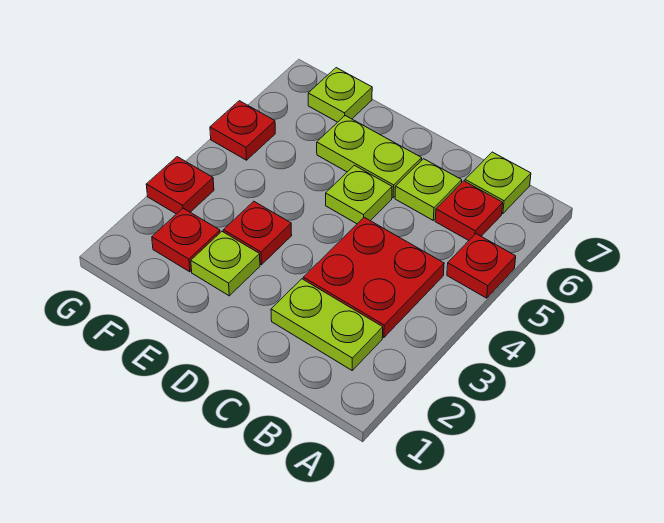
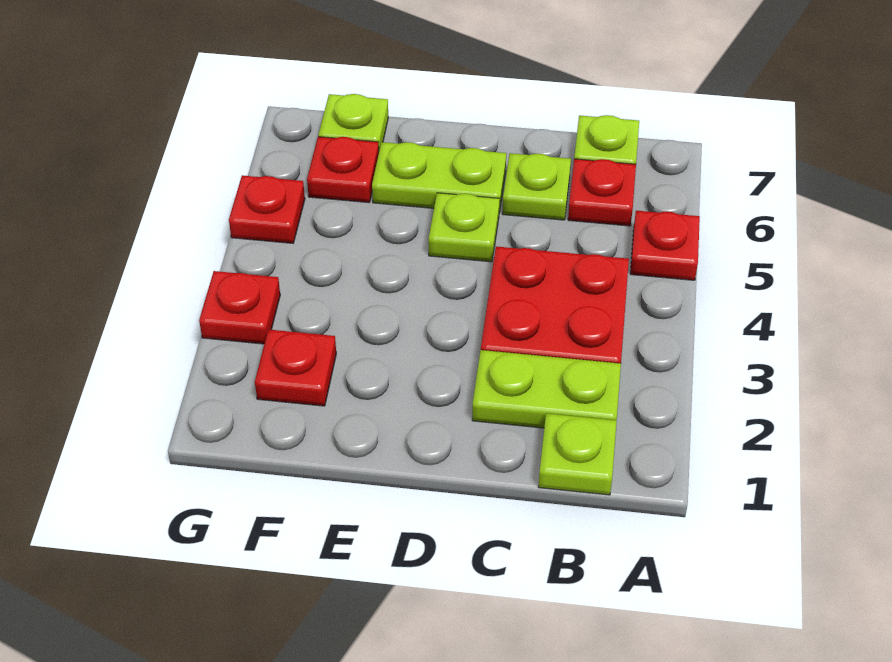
lime 1x1 plate [191,231,260,296] -> lime 1x1 plate moved to [538,413,617,495]
red 1x1 plate [223,201,292,265] -> red 1x1 plate moved to [307,137,379,203]

